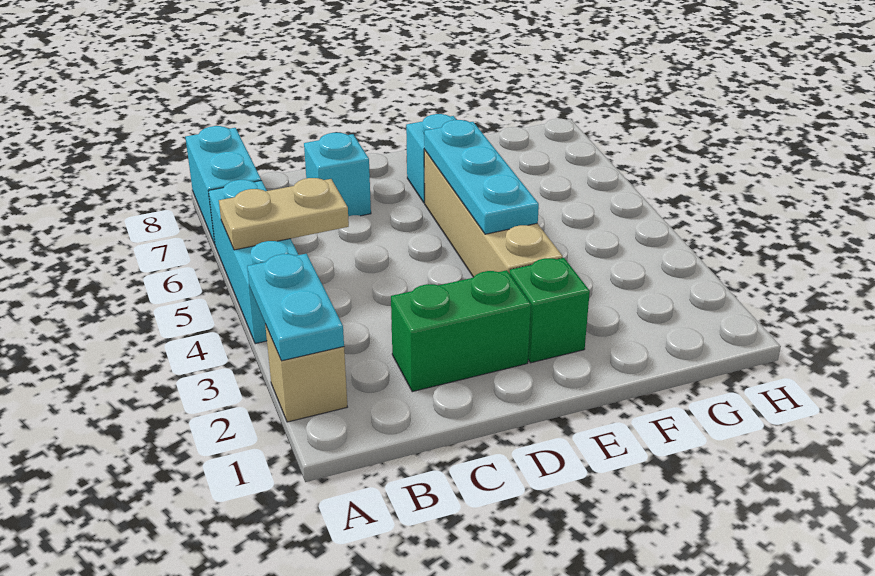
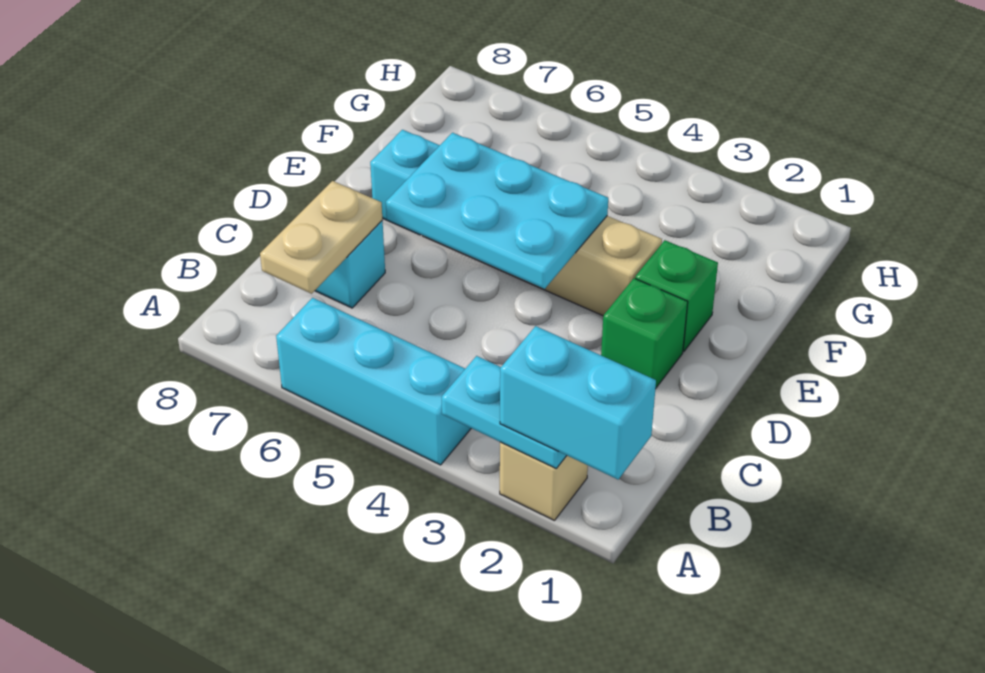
tan 1x2 plate [219,178,349,250] -> tan 1x2 plate moved to [260,181,382,294]
cyan 1x2 brick [186,126,261,244] -> cyan 1x2 brick moved to [500,326,656,479]
green 1x2 brick [391,270,531,392] -> green 1x1 brick [601,278,688,389]
cyan 1x3 plate [424,120,539,234] -> cyan 2x3 plate [386,133,608,289]

